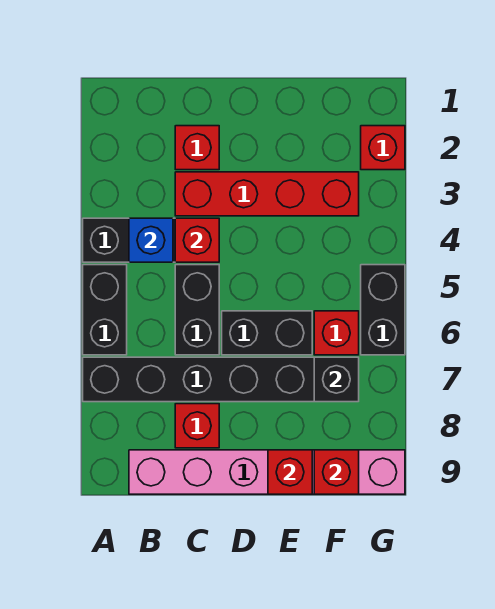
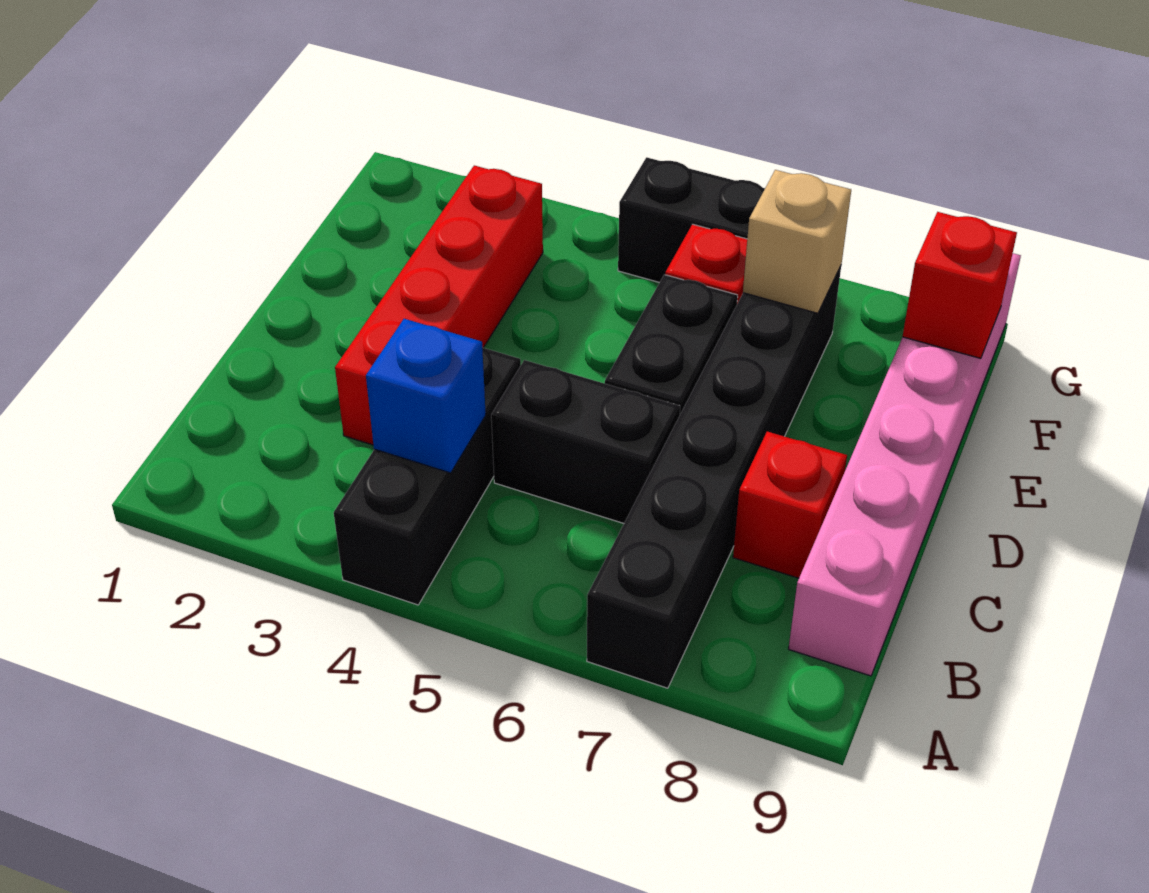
black 1x2 brick [83,265,127,355] -> none
red 1x1 brick [175,126,219,170] -> none
red 1x1 brick [175,218,219,262] -> none
red 1x1 brick [268,450,312,494] -> none
black 1x1 brick [314,357,359,402] -> tan 1x1 brick [743,170,851,313]
red 1x1 brick [361,126,405,170] -> none

